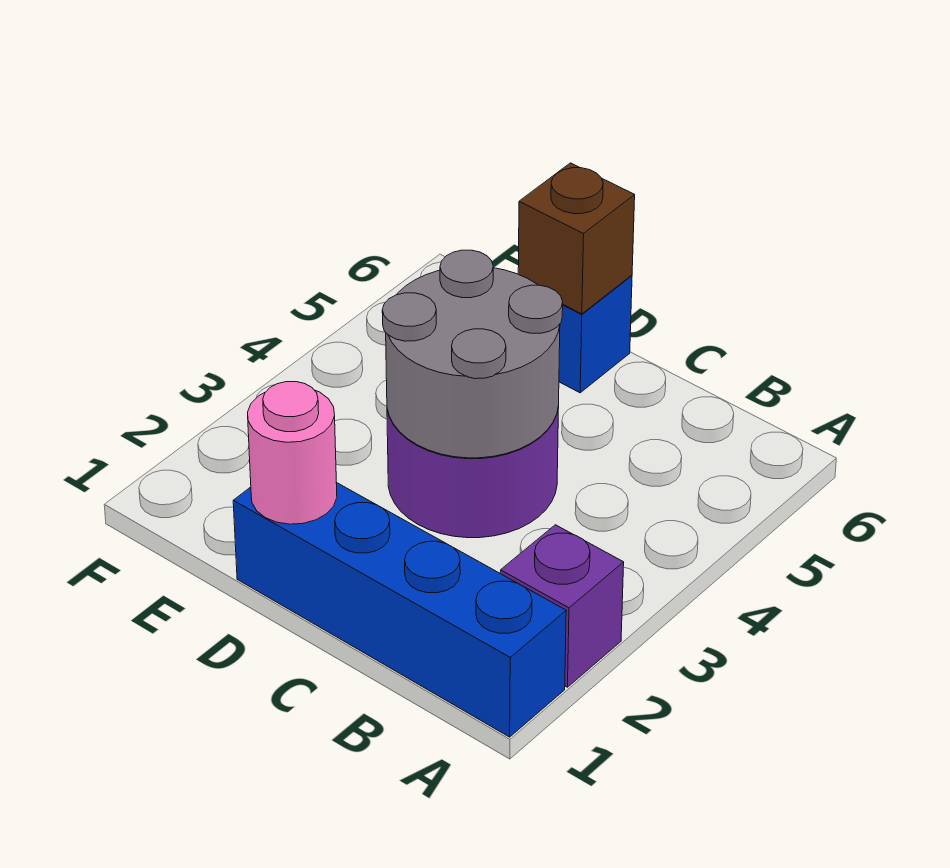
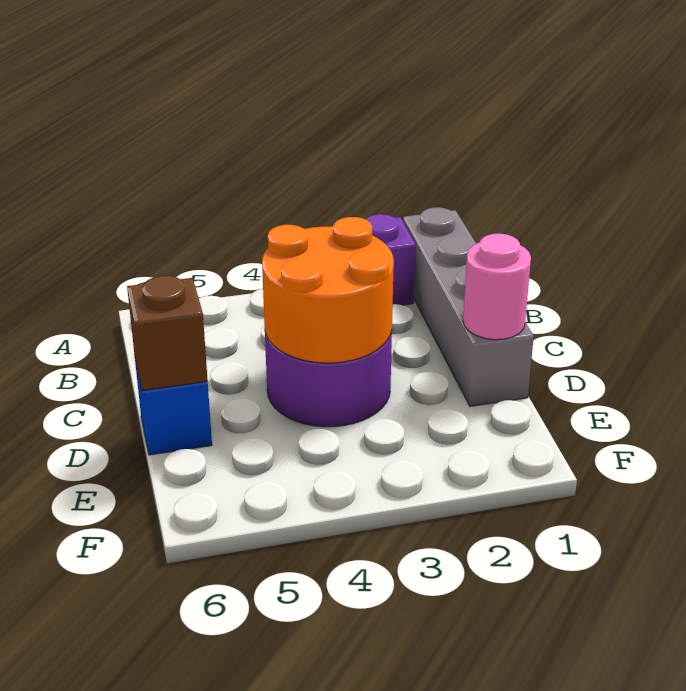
blue 1x4 brick [233,482,566,737] -> grey 1x4 brick [403,207,534,406]
grey 2x2 round brick [382,250,563,458] -> orange 2x2 round brick [262,217,394,363]

